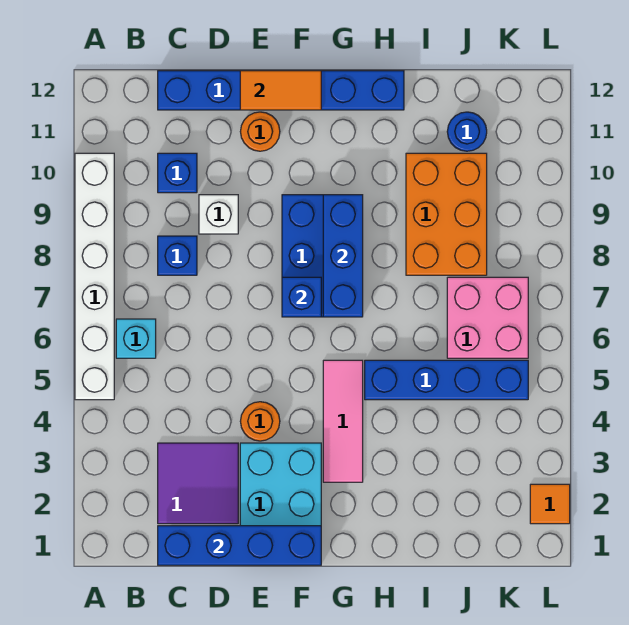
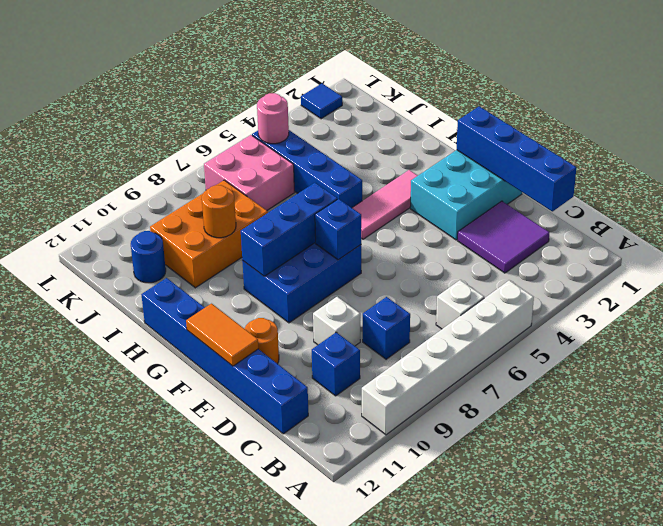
cyan 1x1 brick [116,319,156,358] -> white 1x1 brick [436,280,484,329]
orange 1x1 round brick [240,402,280,441] -> orange 1x1 round brick moved to [202,185,236,238]
none -> pink 1x1 round brick [257,93,289,144]
orange 1x1 tile [530,484,570,524] -> blue 1x1 tile [301,84,342,119]

